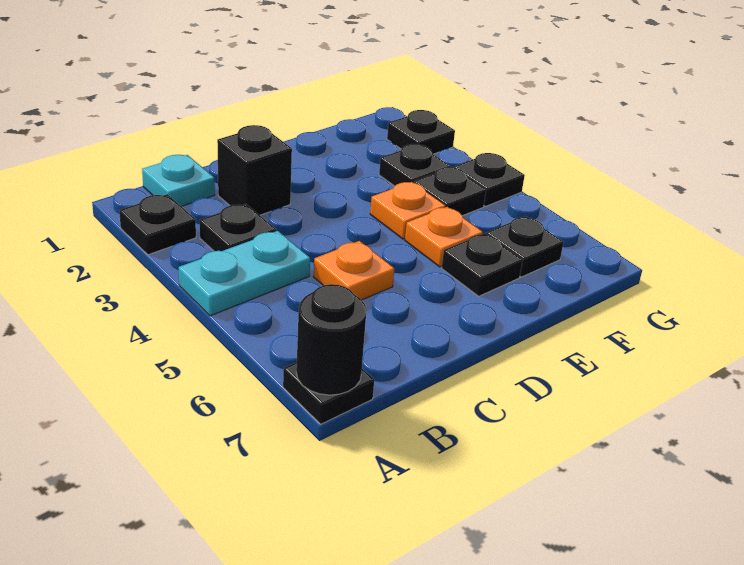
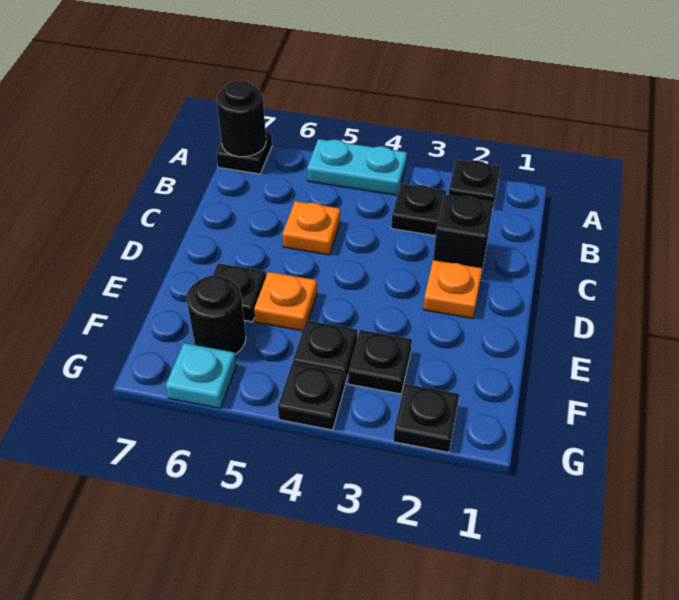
cyan 1x2 plate [179,231,310,316] -> cyan 1x2 plate turned to [307,139,407,195]
cyan 1x1 plate [142,155,215,206] -> cyan 1x1 plate moved to [166,343,236,408]
orange 1x1 plate [370,182,445,239] -> orange 1x1 plate moved to [423,260,482,318]
black 1x1 plate [487,216,564,277] -> black 1x1 round brick [186,276,246,354]

